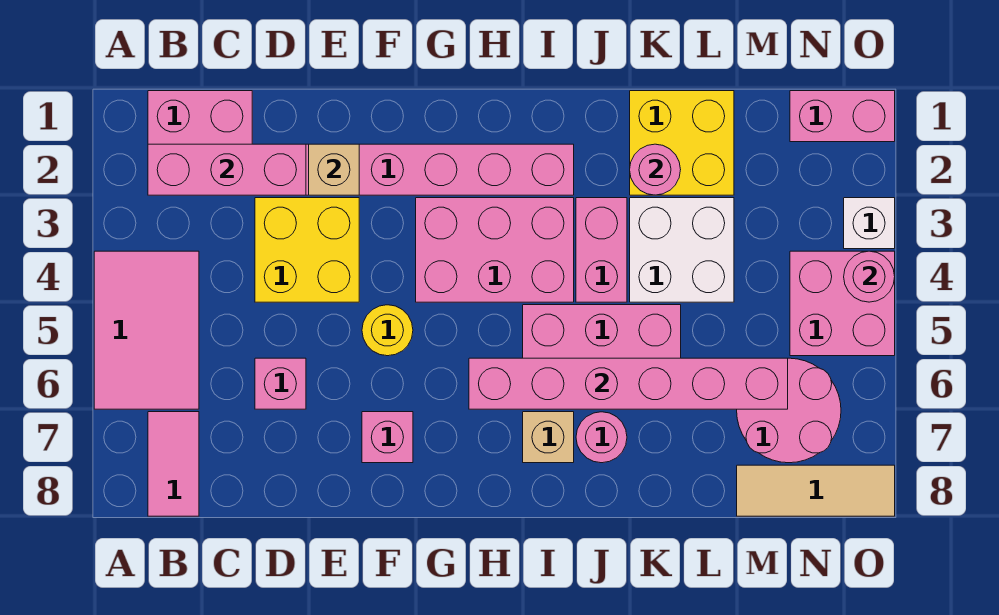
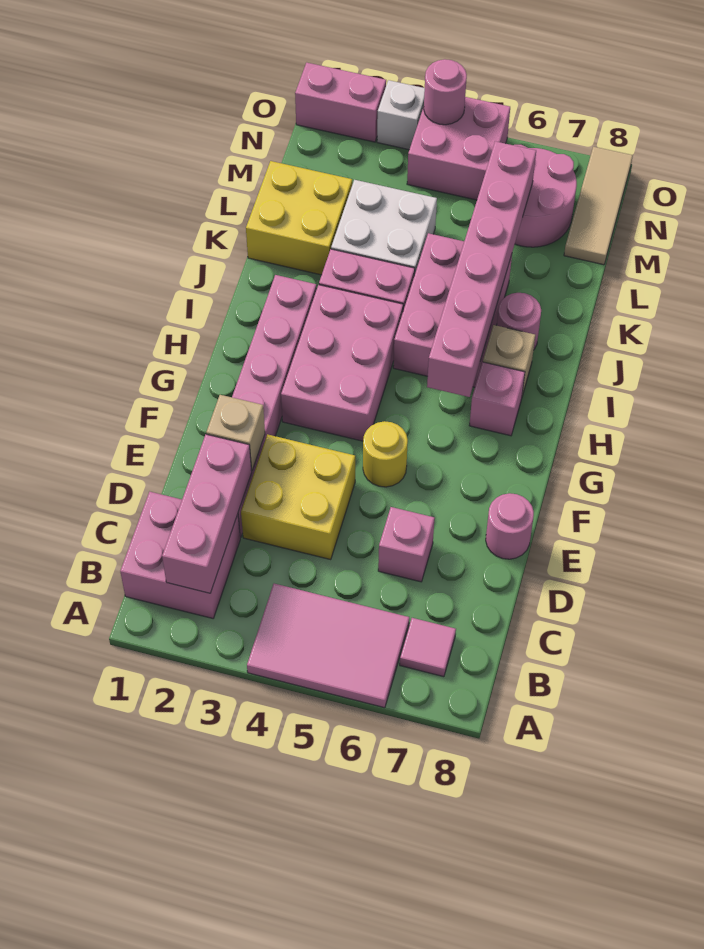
pink 1x2 tile [148,412,199,516] -> pink 1x1 tile [400,618,456,677]
pink 1x1 brick [362,412,413,463] -> pink 1x1 brick moved to [469,362,525,436]
pink 1x1 round brick [630,144,681,195] -> pink 1x1 round brick moved to [486,493,534,559]
pink 1x2 brick [790,91,895,142] -> pink 1x2 brick turned to [295,63,386,142]

